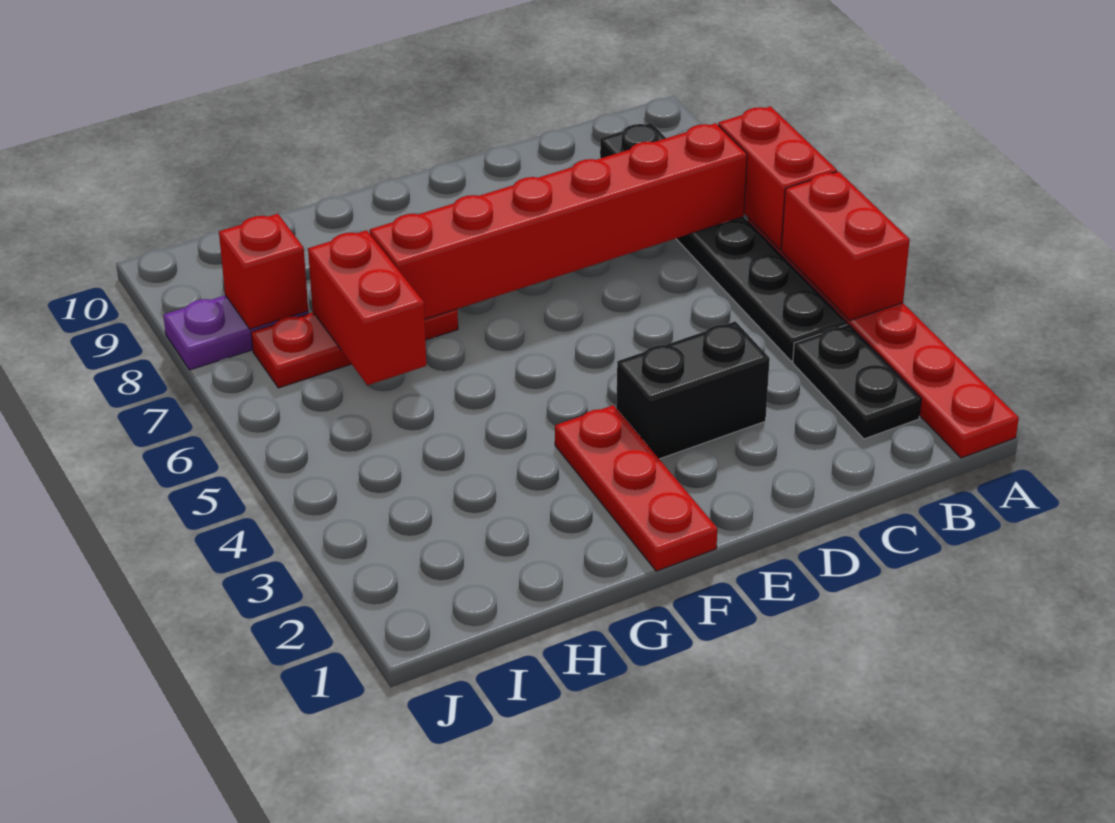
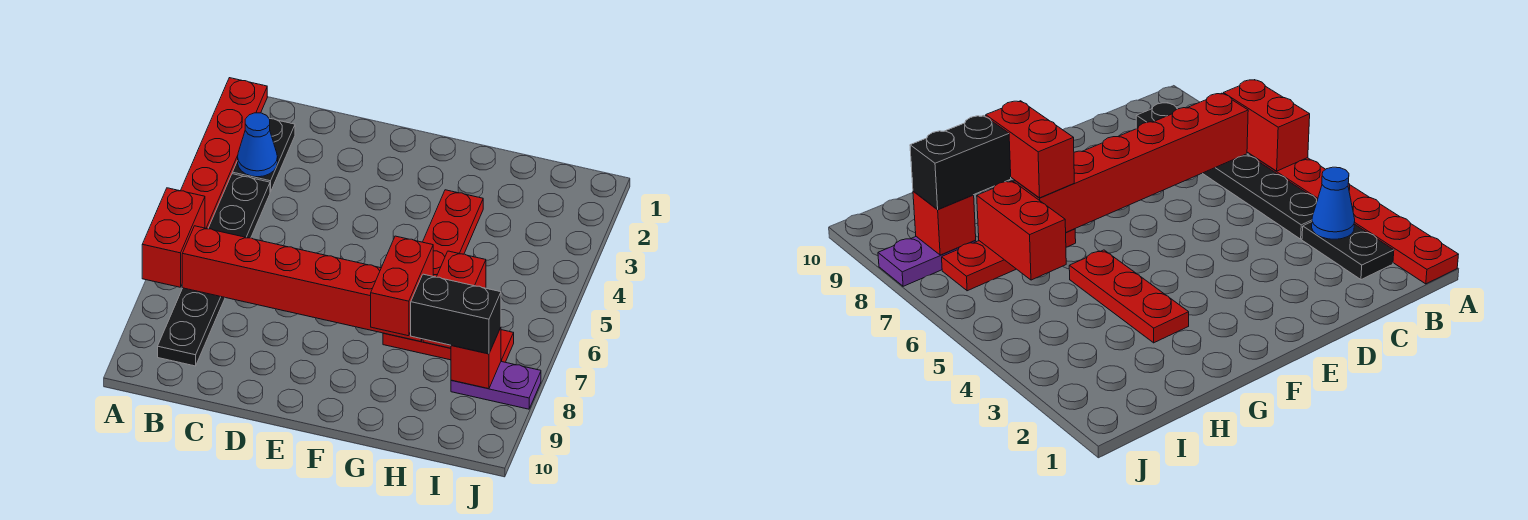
red 1x2 brick [781,171,910,321] -> red 1x2 brick moved to [371,236,433,336]
none -> blue 1x1 cone [238,113,278,177]
black 1x2 brick [616,321,770,459] -> black 1x2 brick moved to [411,274,501,354]
red 1x3 plate [555,405,717,571] -> red 1x3 plate moved to [423,190,483,277]

